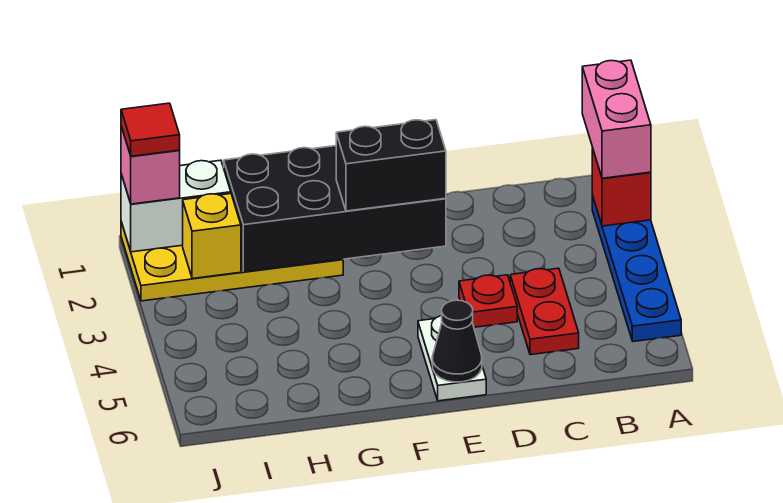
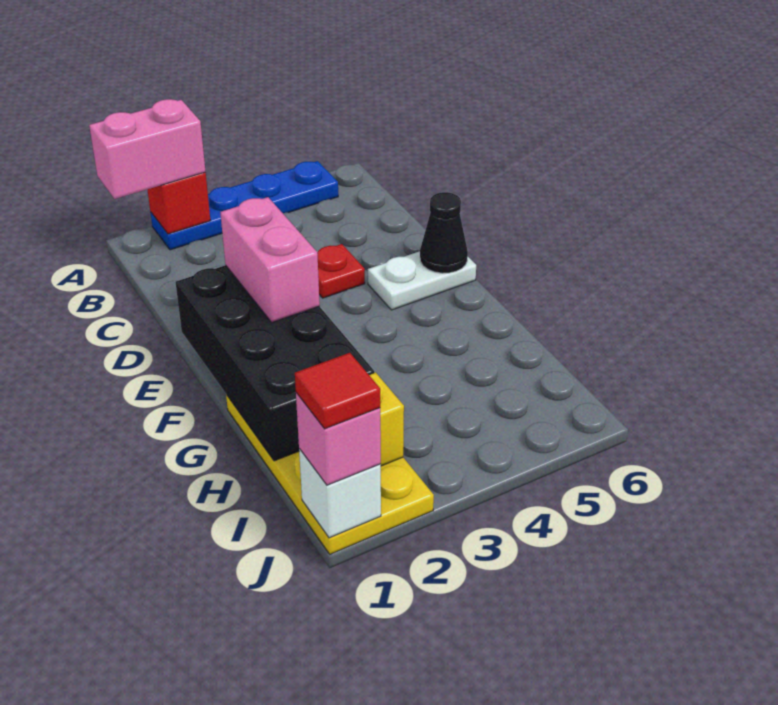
red 1x2 plate [510,268,579,355] -> none
black 1x2 brick [336,120,446,211] -> pink 1x2 brick [220,197,320,322]
white 1x2 brick [121,160,231,252] -> white 1x1 brick [299,449,381,538]

